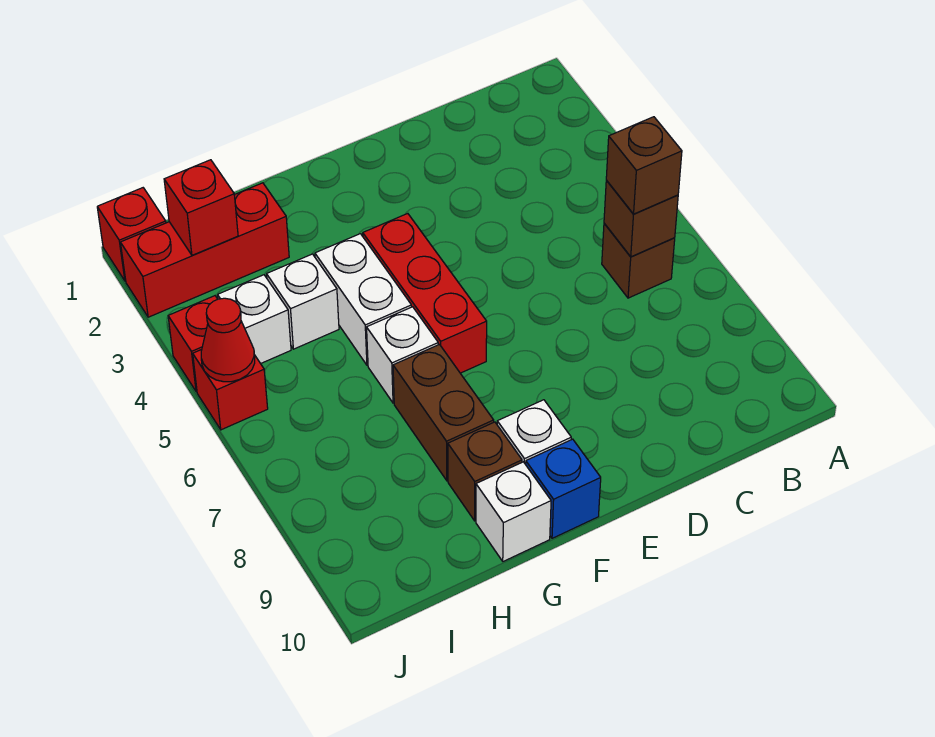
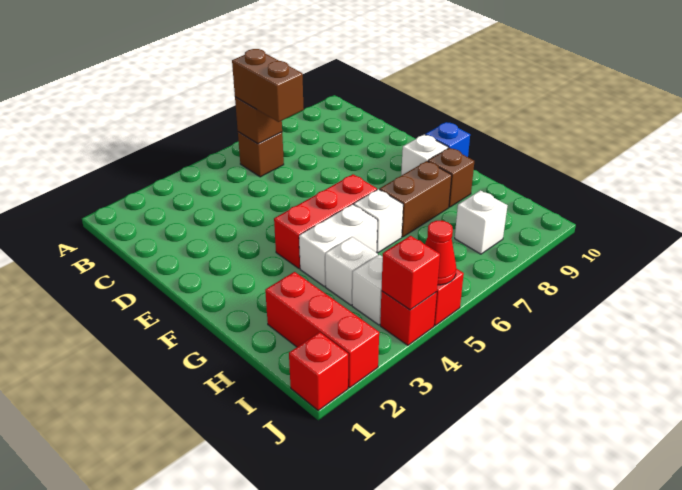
brown 1x1 brick [606,117,682,214] -> brown 1x2 brick [232,49,304,122]
white 1x1 brick [476,462,551,561] -> white 1x1 brick moved to [455,190,507,254]
red 1x1 brick [164,160,238,255] -> red 1x1 brick moved to [381,236,440,310]

